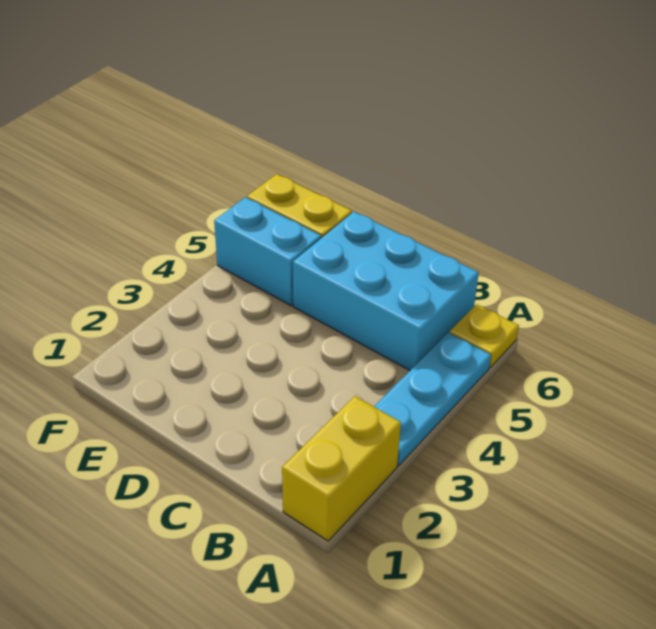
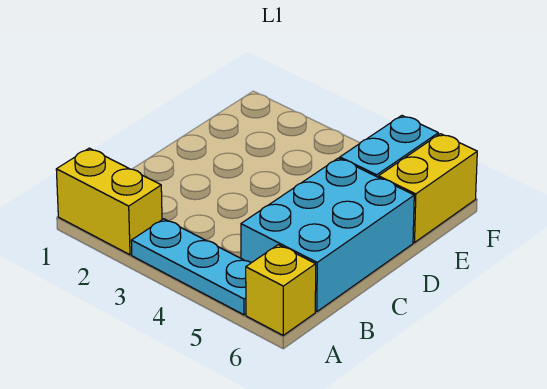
yellow 1x1 plate [450,304,519,367] -> yellow 1x1 brick [246,245,316,335]

